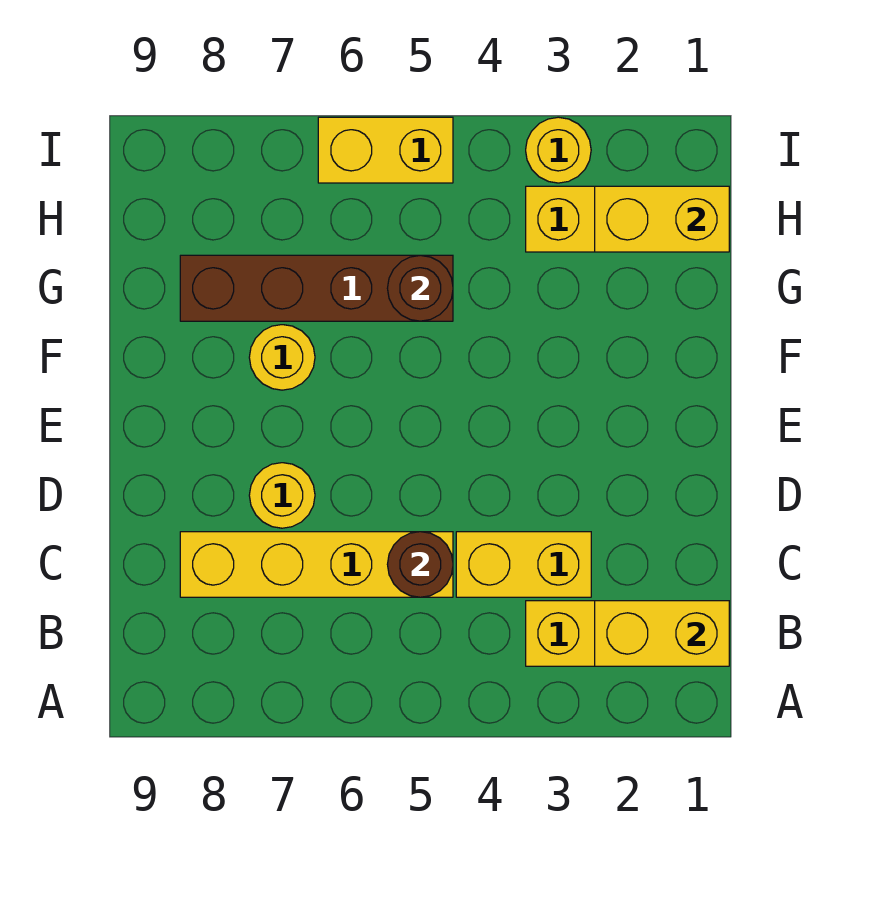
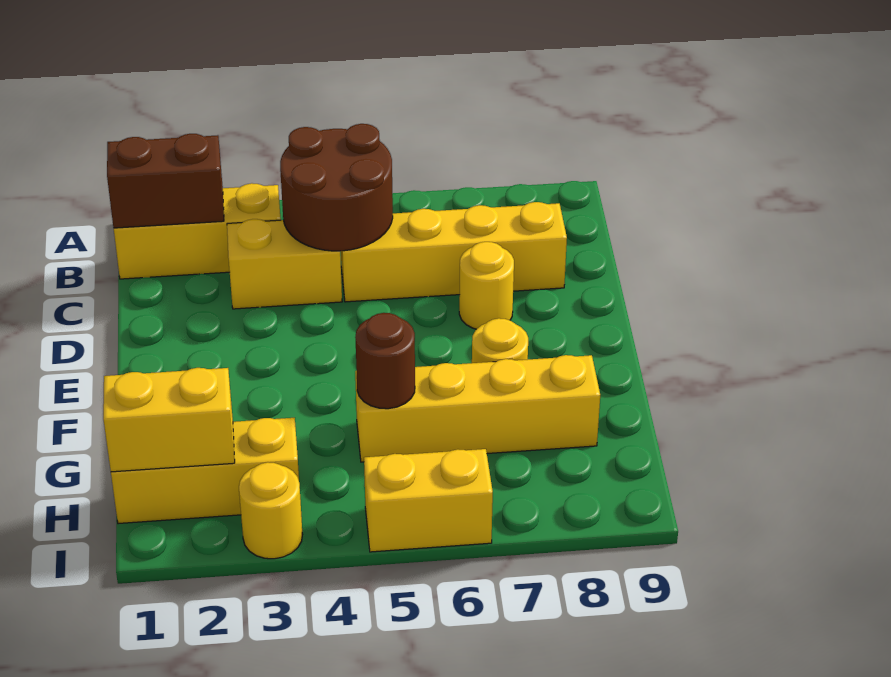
yellow 1x2 brick [595,601,729,666] -> brown 1x2 brick [107,134,224,228]
brown 1x1 round brick [387,532,453,597] -> brown 2x2 round brick [280,124,393,251]
brown 1x4 brick [180,255,453,321] -> yellow 1x4 brick [355,355,600,462]

